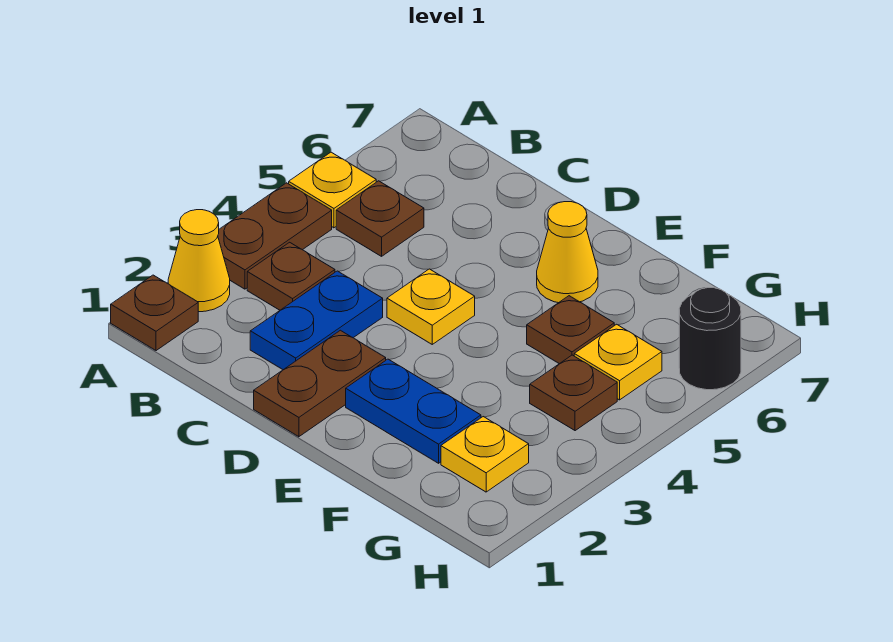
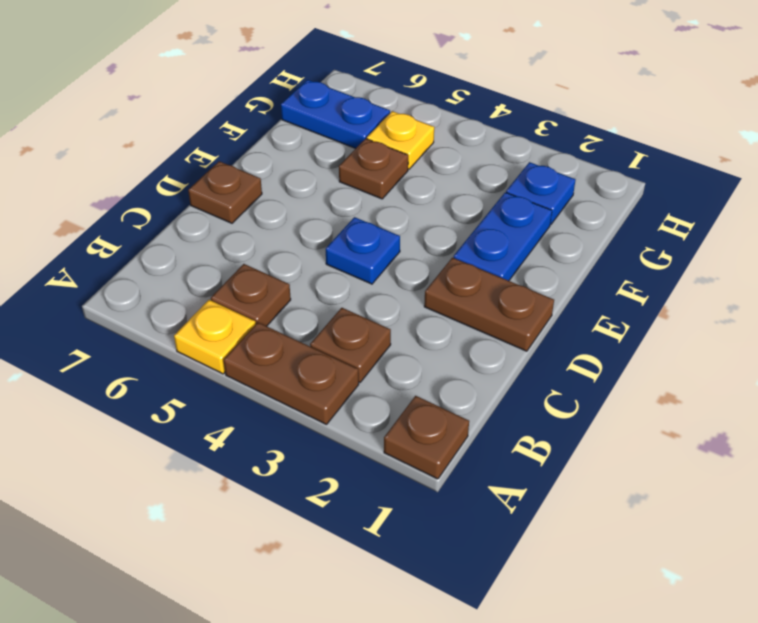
yellow 1x1 cone [168,210,230,312] -> none
blue 1x2 plate [250,271,383,370] -> blue 1x2 plate moved to [281,80,390,149]
yellow 1x1 plate [387,269,475,344] -> blue 1x1 plate [326,217,400,284]
yellow 1x1 cone [537,202,598,303] -> none
yellow 1x1 plate [441,417,529,492] -> blue 1x1 plate [506,162,576,224]
brown 1x1 plate [530,355,617,431] -> brown 1x1 plate moved to [188,161,262,223]
black 1x1 round brick [679,288,741,390] -> none

